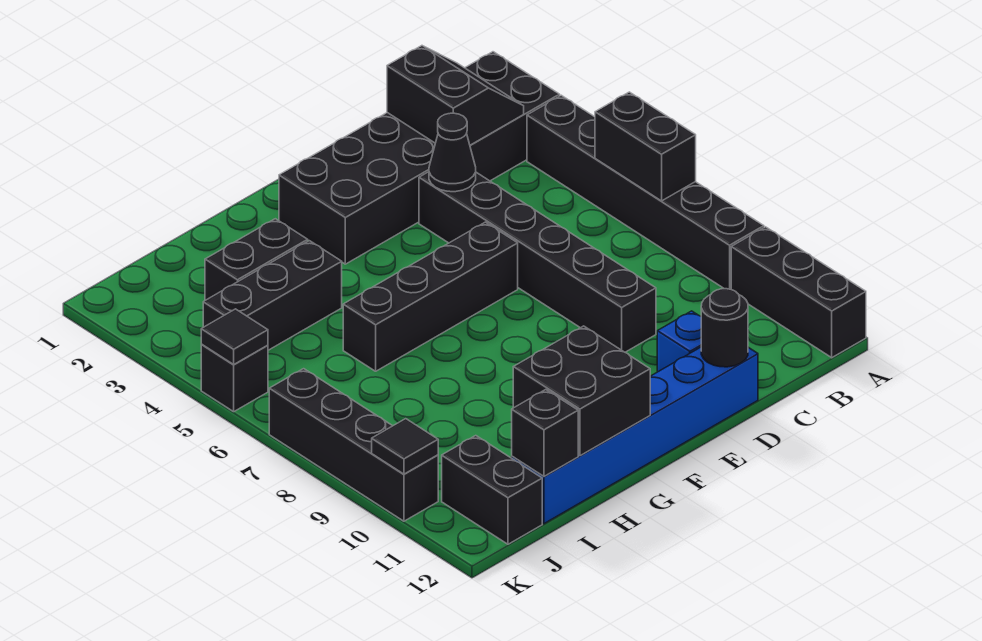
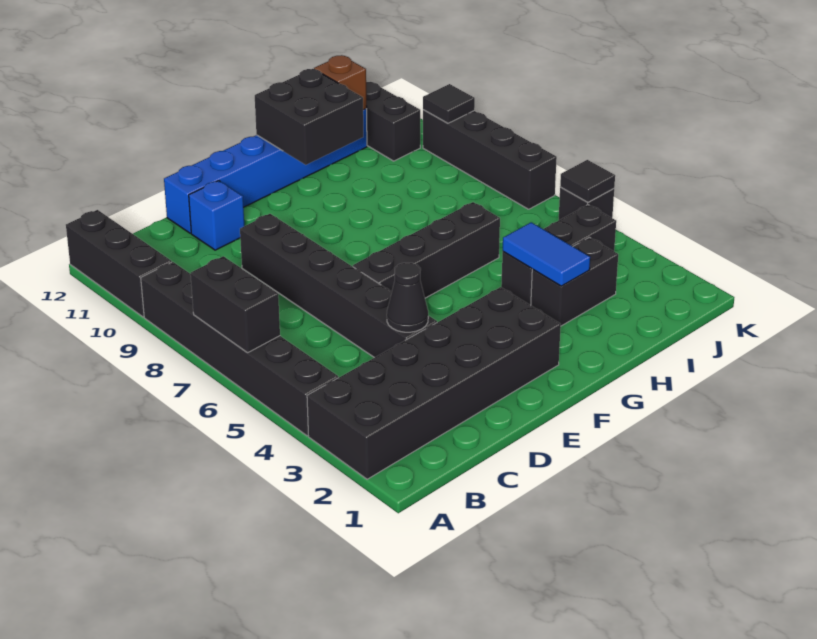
black 2x2 slope [387,46,524,145] -> none
black 1x1 round brick [701,289,748,367] -> none
none -> blue 1x2 tile [503,222,590,286]
black 1x1 brick [512,390,578,476] -> brown 1x1 brick [314,55,367,110]

